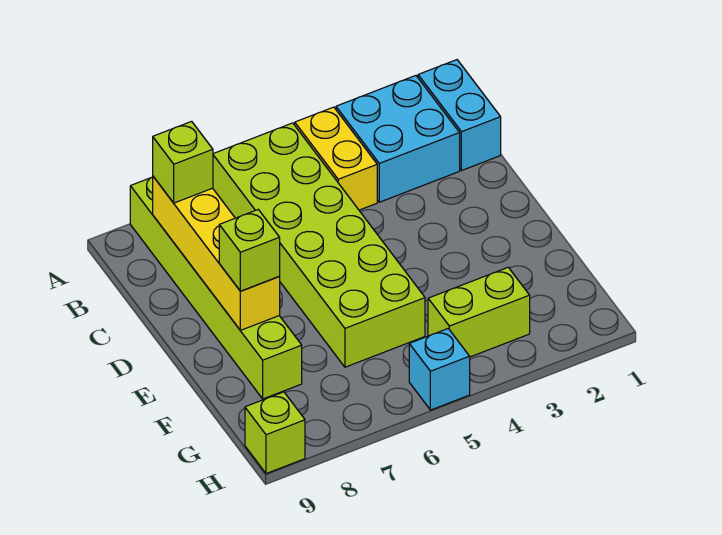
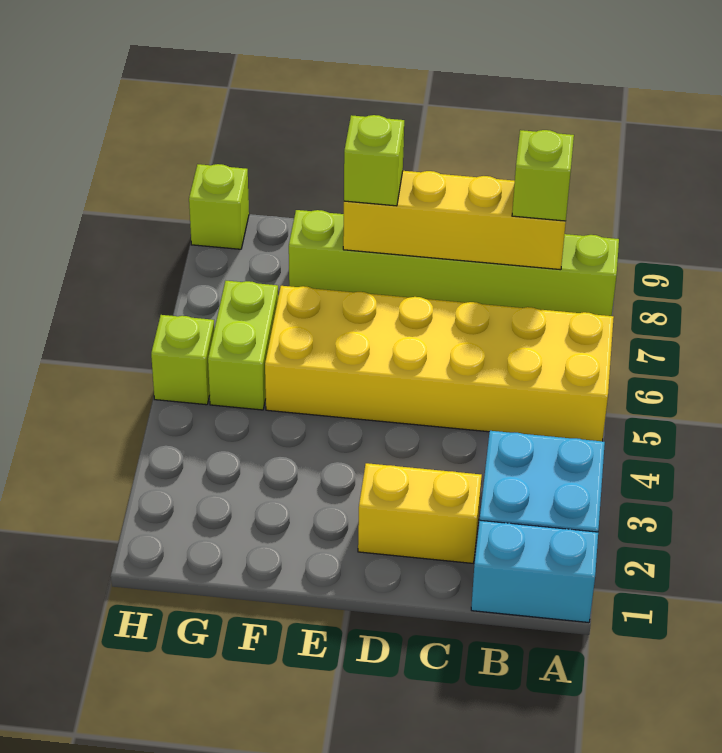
yellow 1x2 brick [295,107,377,210] -> yellow 1x2 brick moved to [358,463,482,563]
lime 2x6 brick [213,123,425,367] -> yellow 2x6 brick [265,286,614,441]
lime 1x2 brick [428,267,530,357] -> lime 1x2 brick moved to [208,281,278,410]
cyan 1x1 brick [409,329,470,410] -> lime 1x1 brick [151,315,214,405]

